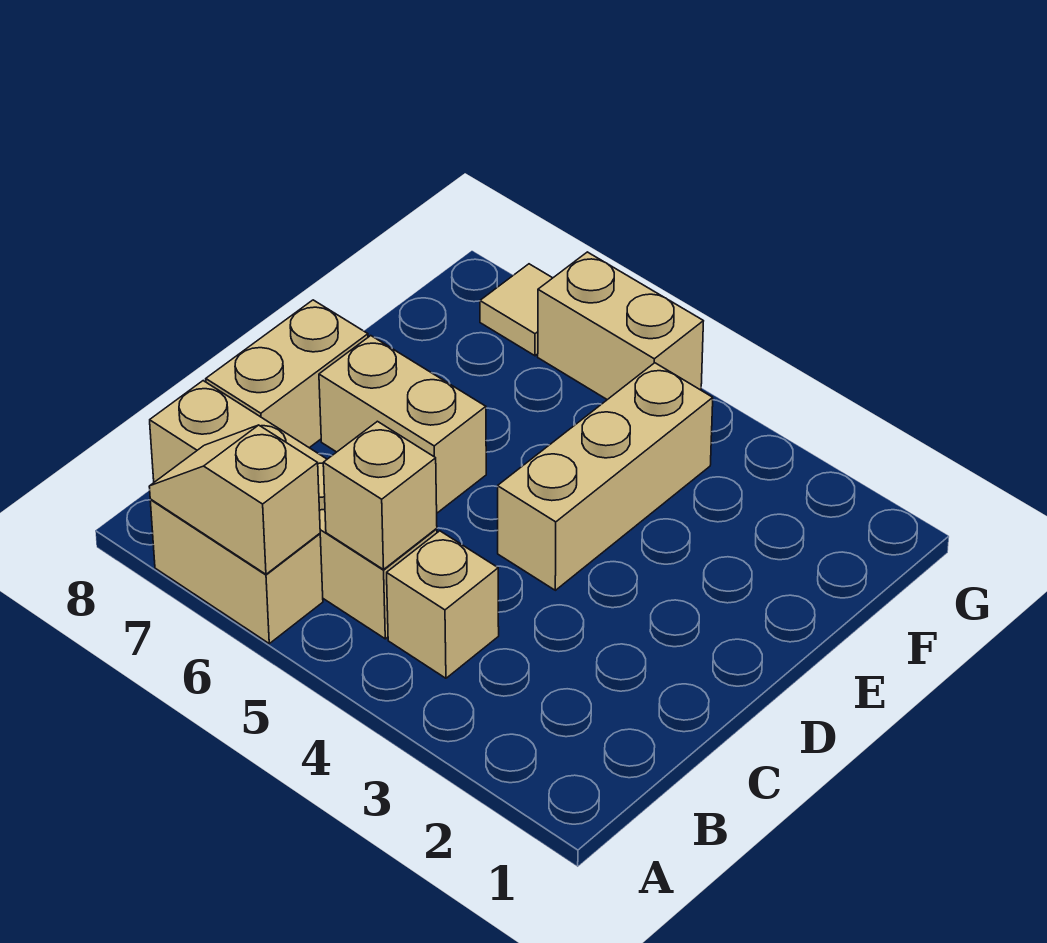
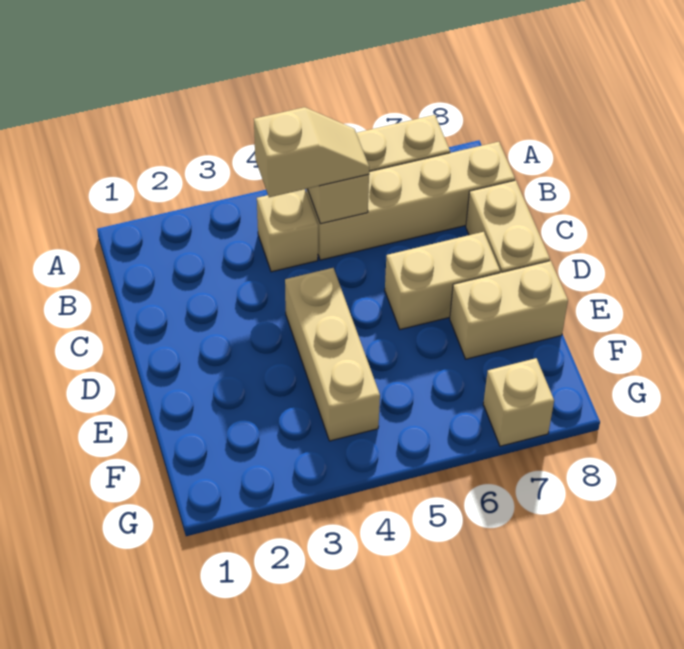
tan 1x2 slope [149,425,320,574] -> tan 1x2 slope moved to [254,107,369,197]
tan 1x2 brick [538,252,703,400] -> tan 1x2 brick moved to [450,261,568,359]
tan 1x1 tile [480,264,552,356] -> tan 1x1 brick [483,358,554,446]

